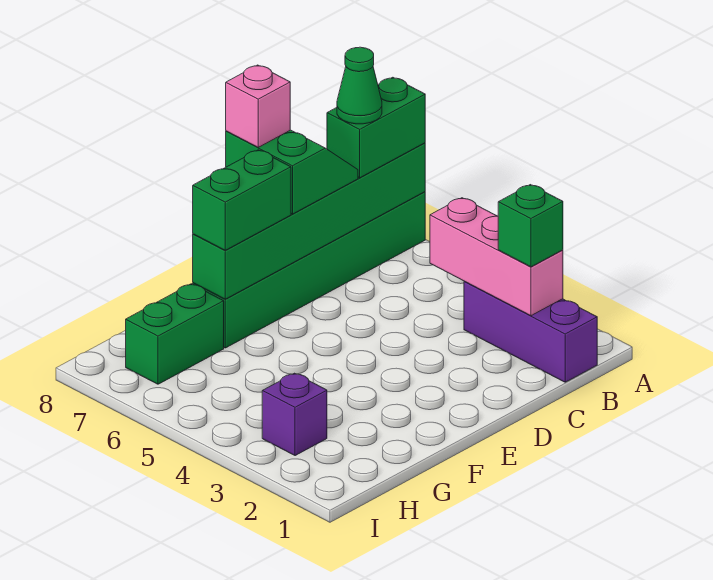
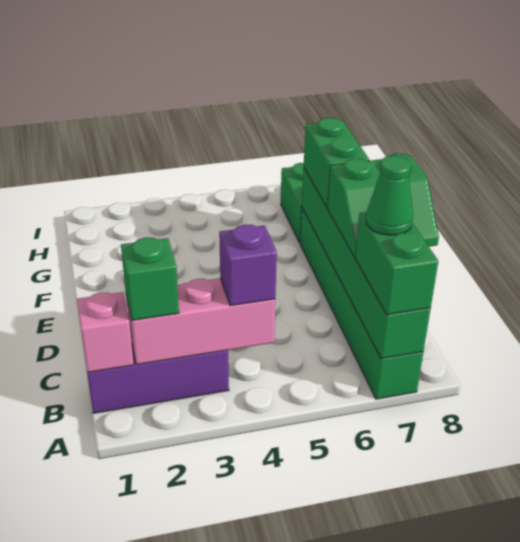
pink 1x1 brick [226,65,290,147] -> pink 1x1 brick moved to [77,292,134,372]
purple 1x1 brick [262,373,327,456] -> purple 1x1 brick moved to [219,225,277,306]

